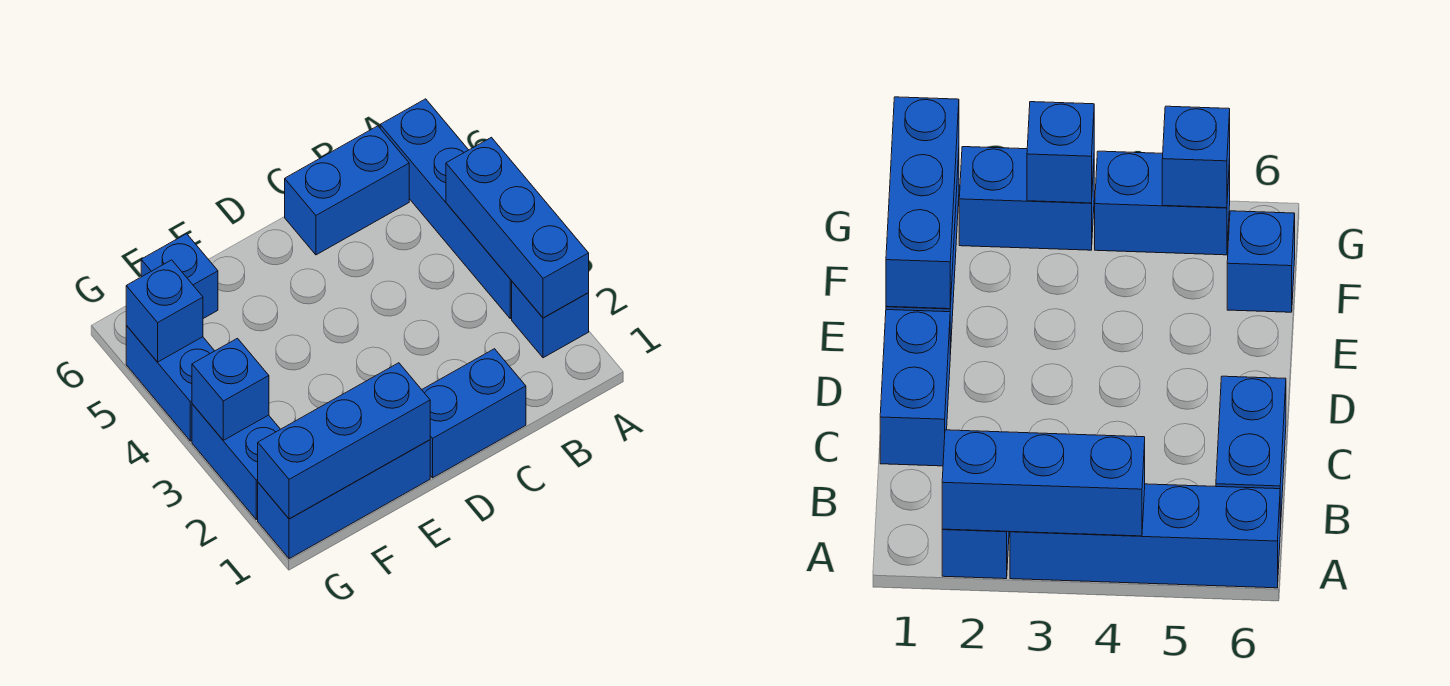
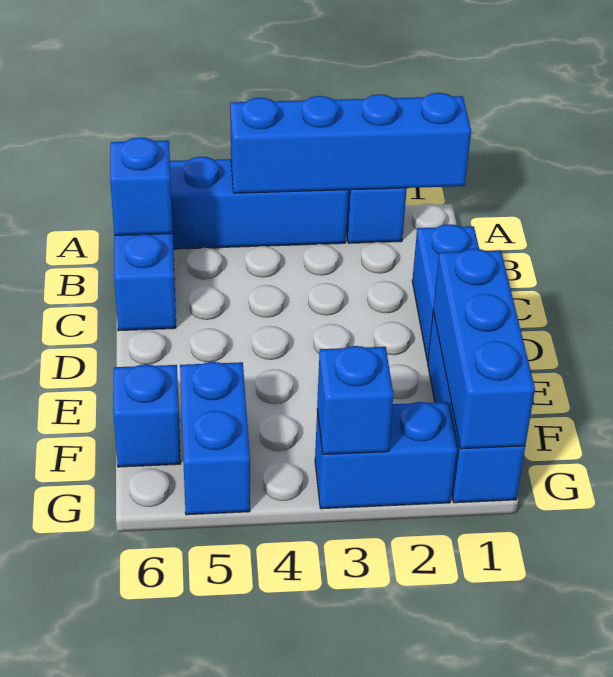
blue 1x3 brick [446,137,589,318] -> blue 1x4 brick [230,93,471,193]
blue 1x2 brick [126,326,214,441] -> blue 1x2 brick turned to [180,362,250,515]
blue 1x1 brick [126,260,203,362] -> blue 1x1 brick moved to [110,137,173,236]

